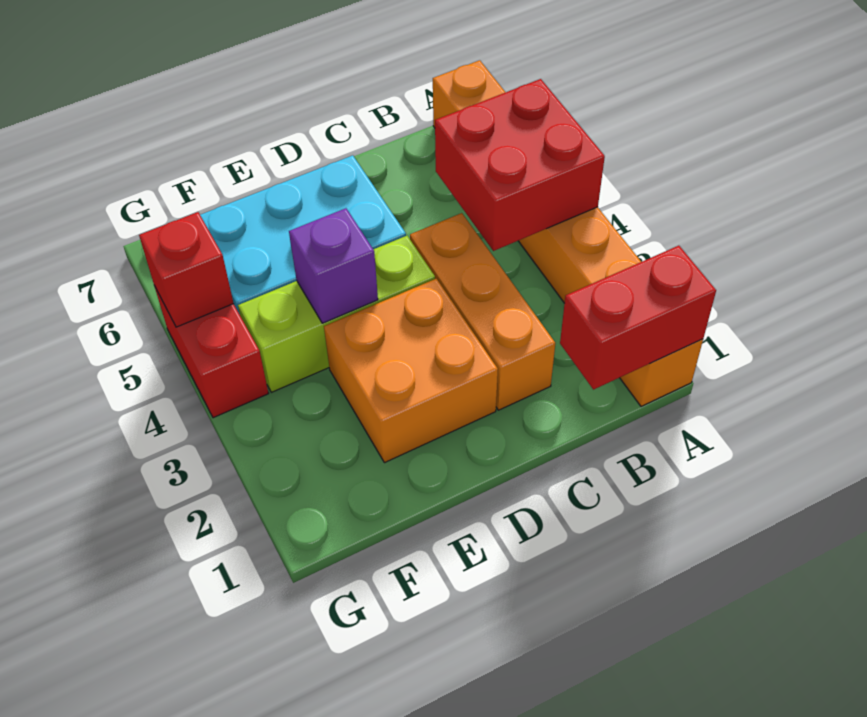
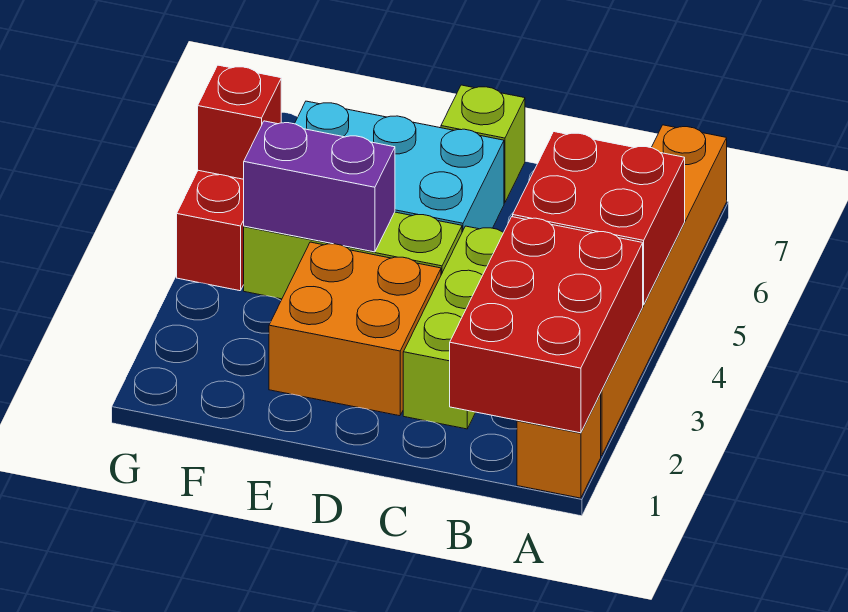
red 1x2 brick [560,246,716,390] -> red 2x3 brick [450,217,643,433]
orange 1x3 brick [410,213,555,410] -> lime 1x3 brick [403,226,503,429]
none -> lime 1x1 brick [441,85,525,203]
purple 1x1 brick [289,208,378,323] -> purple 1x2 brick [244,121,395,252]

